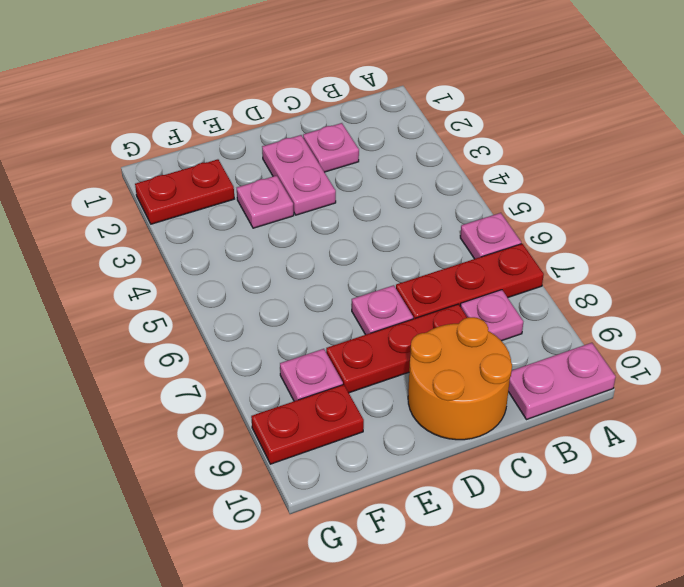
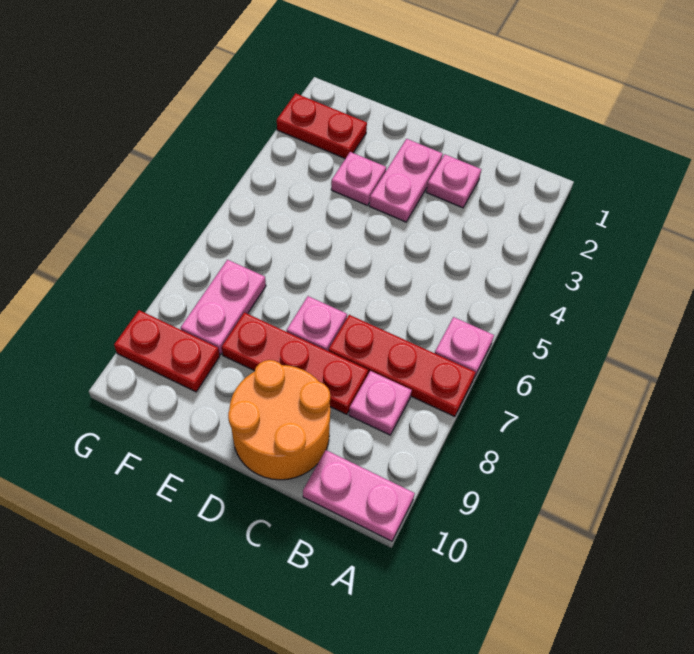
pink 1x1 plate [280,349,343,401] -> pink 1x2 plate [181,260,266,355]

